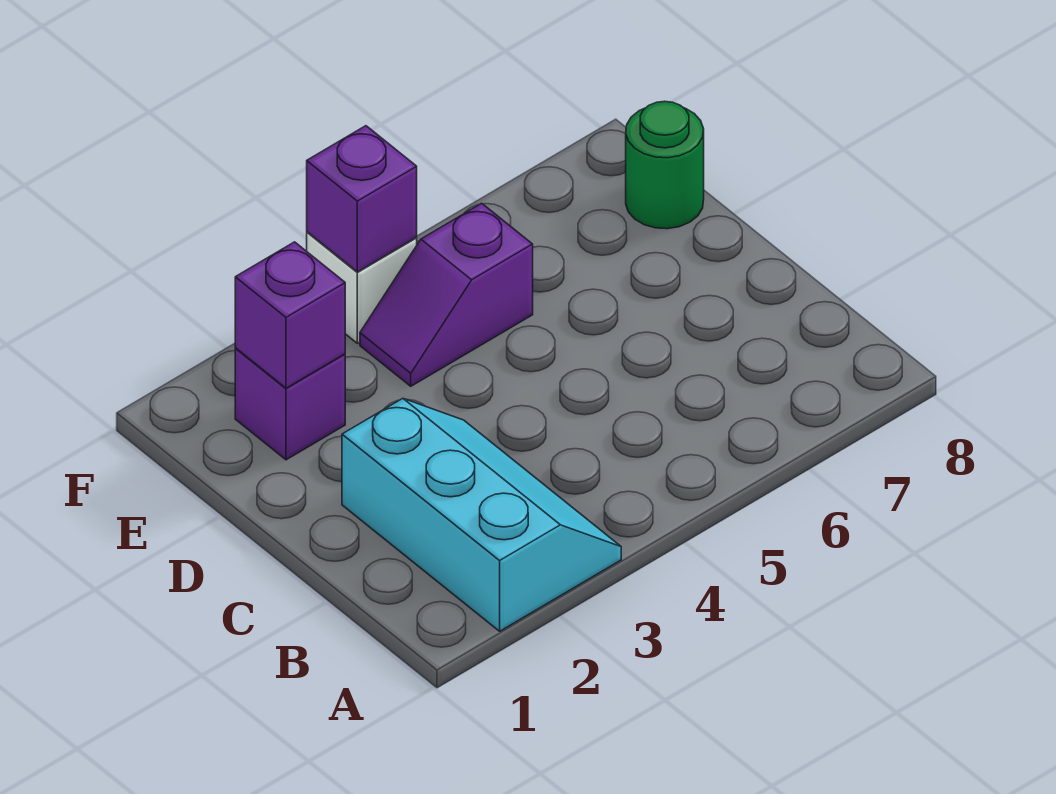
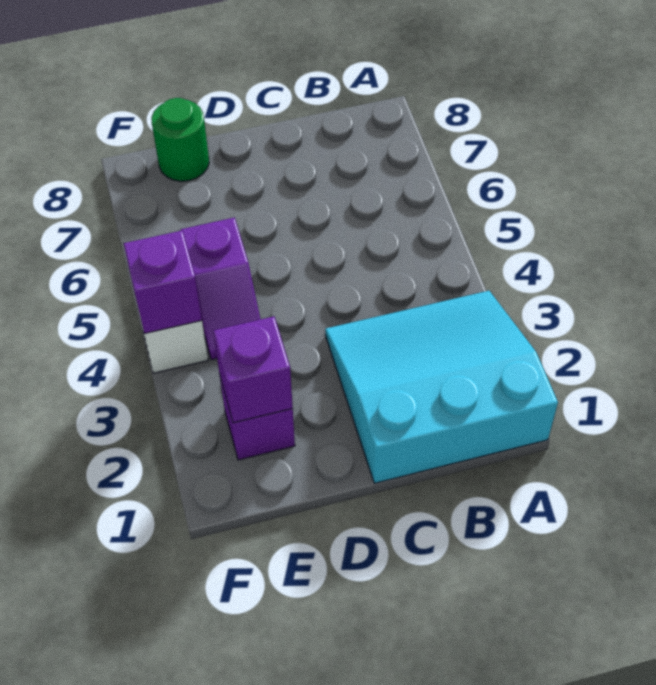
cyan 2x3 slope [342,399,621,631] -> cyan 3x3 slope [325,291,558,483]

